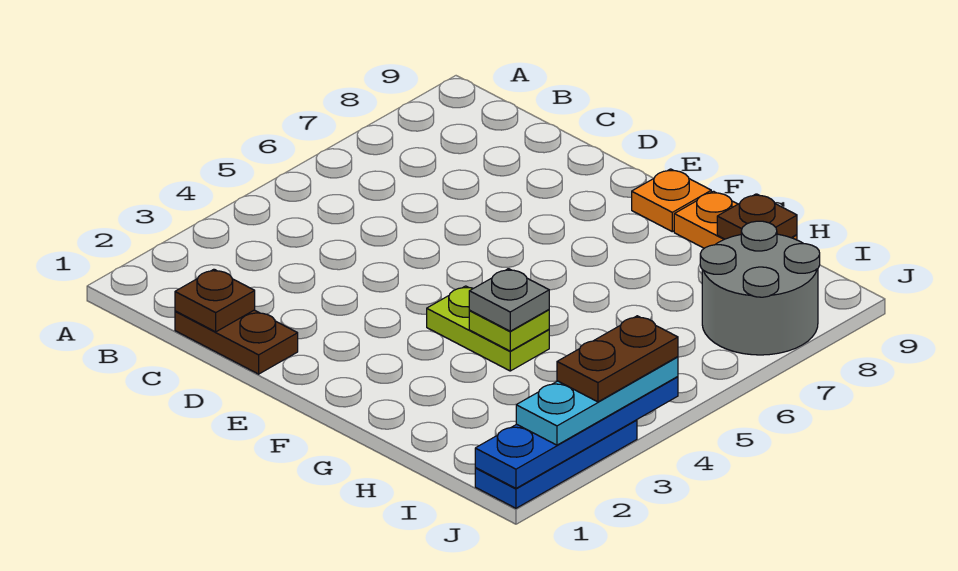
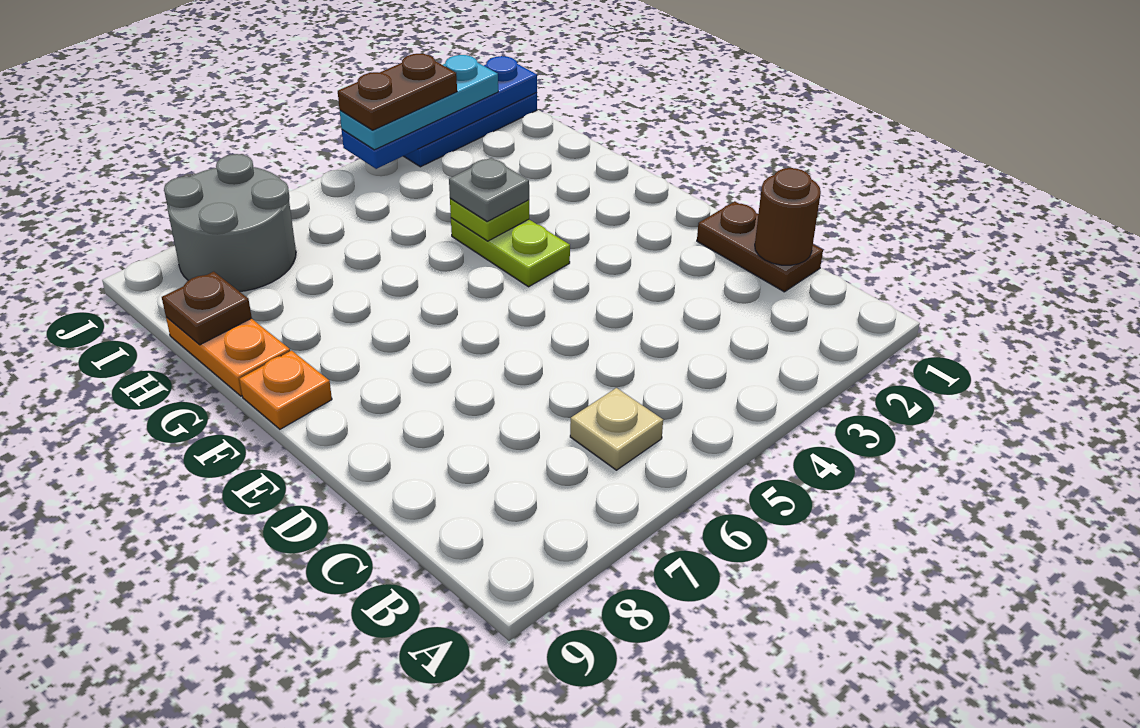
none -> tan 1x1 plate [570,388,663,470]
brown 1x1 plate [175,269,255,332] -> brown 1x1 round brick [755,168,821,265]

